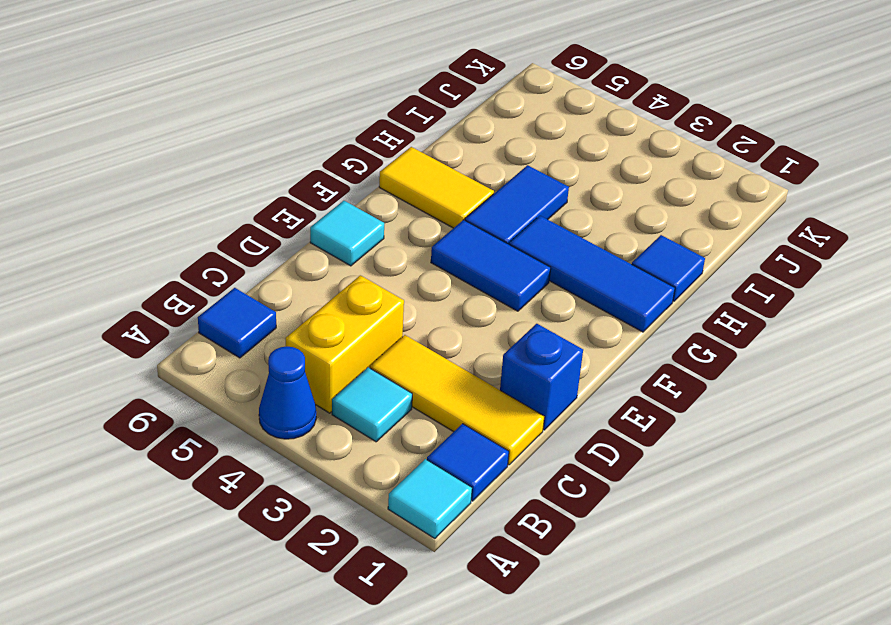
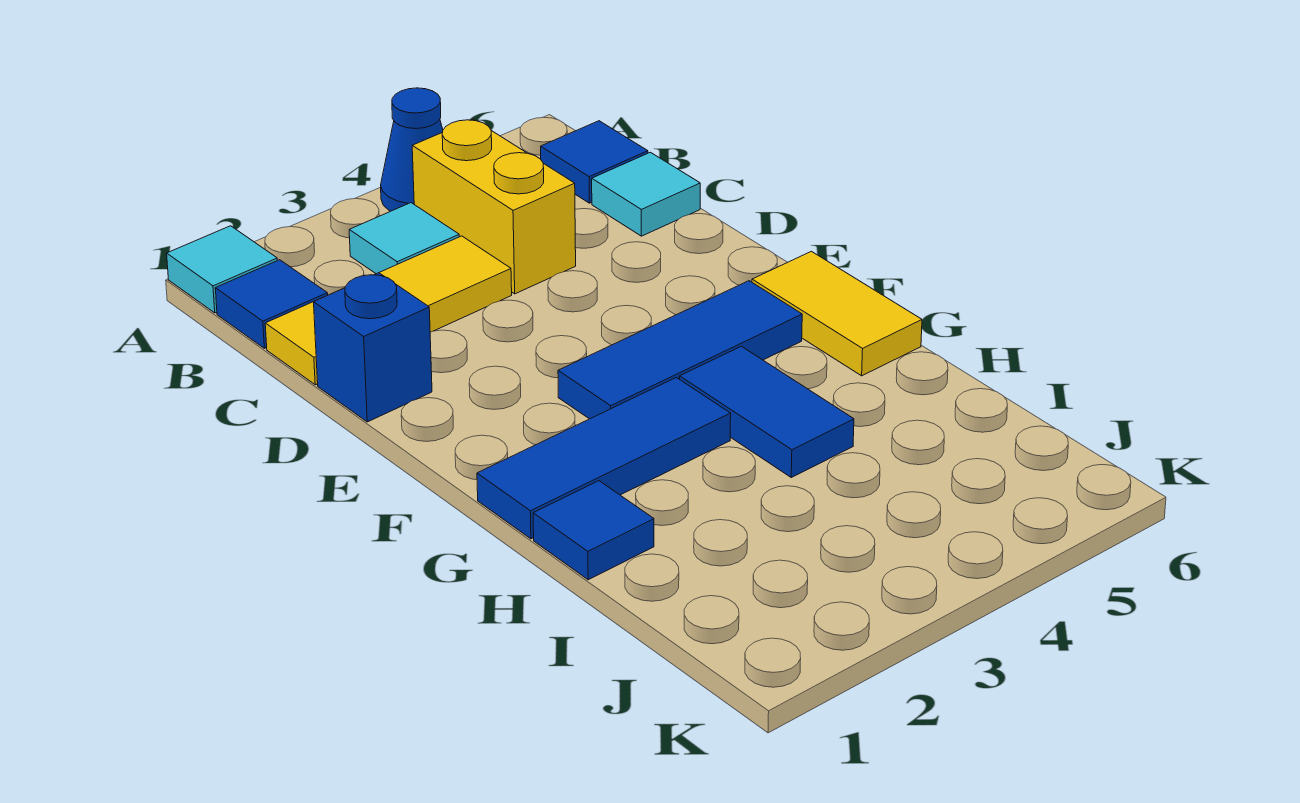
cyan 1x1 tile [310,201,384,266] -> cyan 1x1 tile moved to [592,152,700,236]
blue 1x2 tile [431,220,551,311] -> blue 1x3 tile [558,281,802,419]
yellow 1x2 tile [379,147,494,228] -> yellow 1x2 tile turned to [752,251,922,376]

